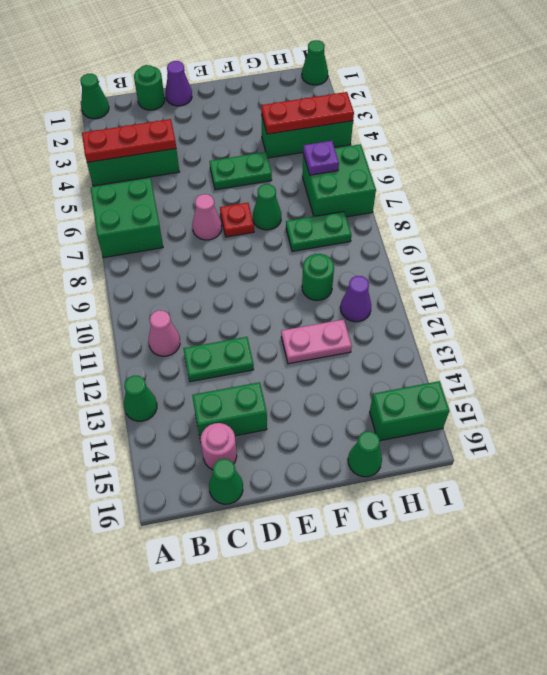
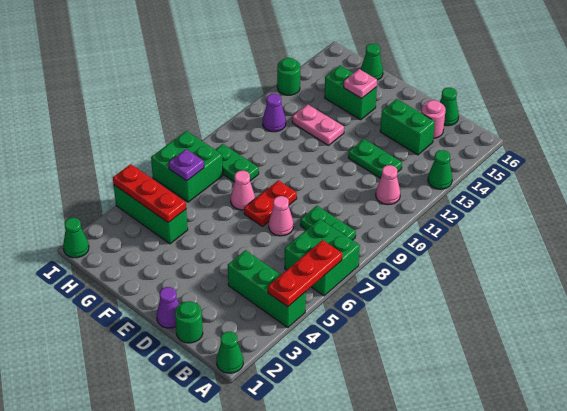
red 1x3 plate [82,119,176,162] -> red 1x3 plate turned to [268,240,342,307]
green 1x2 plate [210,152,272,190] -> green 1x2 plate moved to [300,206,356,240]
red 1x1 plate [220,203,254,237] -> red 1x2 plate [244,180,297,226]
green 1x1 cone [253,184,281,230] -> pink 1x1 cone [231,171,255,210]
none -> pink 1x1 plate [344,69,377,98]
green 1x1 round brick [302,254,334,301] -> green 1x1 round brick moved to [277,58,300,95]
green 1x2 brick [370,381,449,441] -> green 1x2 brick moved to [325,65,377,120]

